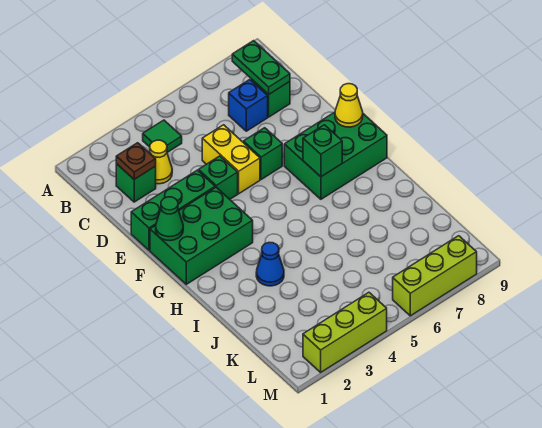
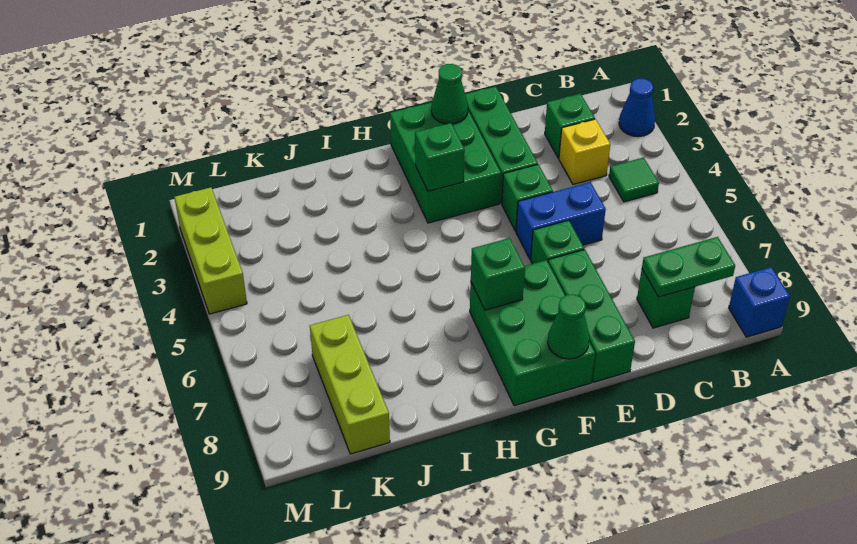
brown 1x1 plate [116,143,156,179] -> none
yellow 1x1 cone [150,140,172,184] -> yellow 1x1 brick [559,119,610,184]
blue 1x1 brick [229,80,268,131] -> blue 1x1 brick moved to [729,267,790,337]
yellow 1x2 brick [202,125,260,194] -> blue 1x2 brick [516,182,606,260]
none -> green 1x3 brick [548,250,635,382]
yellow 1x1 cone [335,84,363,127] -> green 1x1 cone [548,294,589,359]
none -> green 1x1 brick [415,123,465,191]
blue 1x1 cone [256,242,284,286] -> blue 1x1 cone moved to [619,78,655,137]
lime 1x3 brick [393,236,477,316] -> lime 1x3 brick moved to [310,315,390,454]

